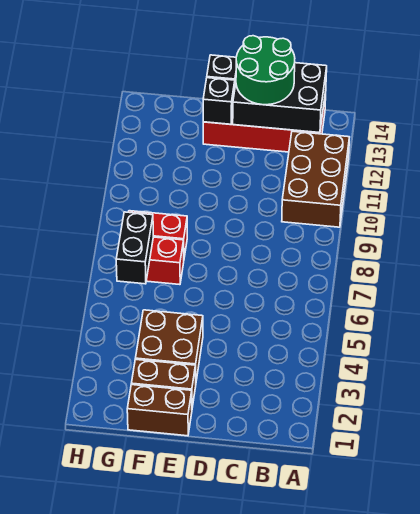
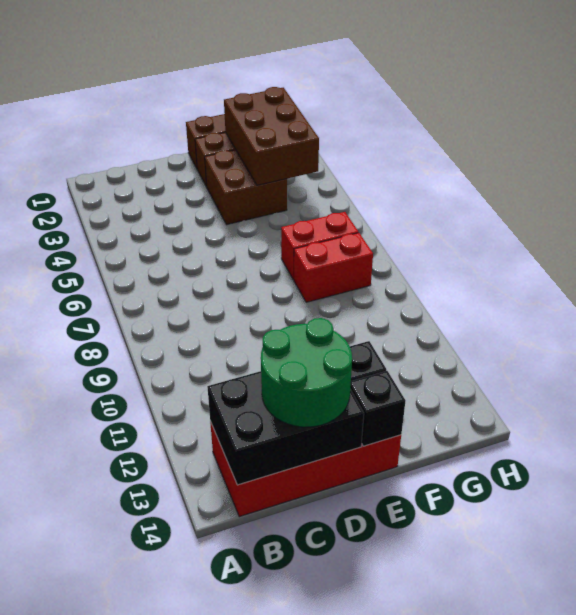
brown 2x3 brick [282,131,349,227] -> brown 2x3 brick moved to [224,87,319,185]
black 1x2 brick [116,212,153,284] -> none

